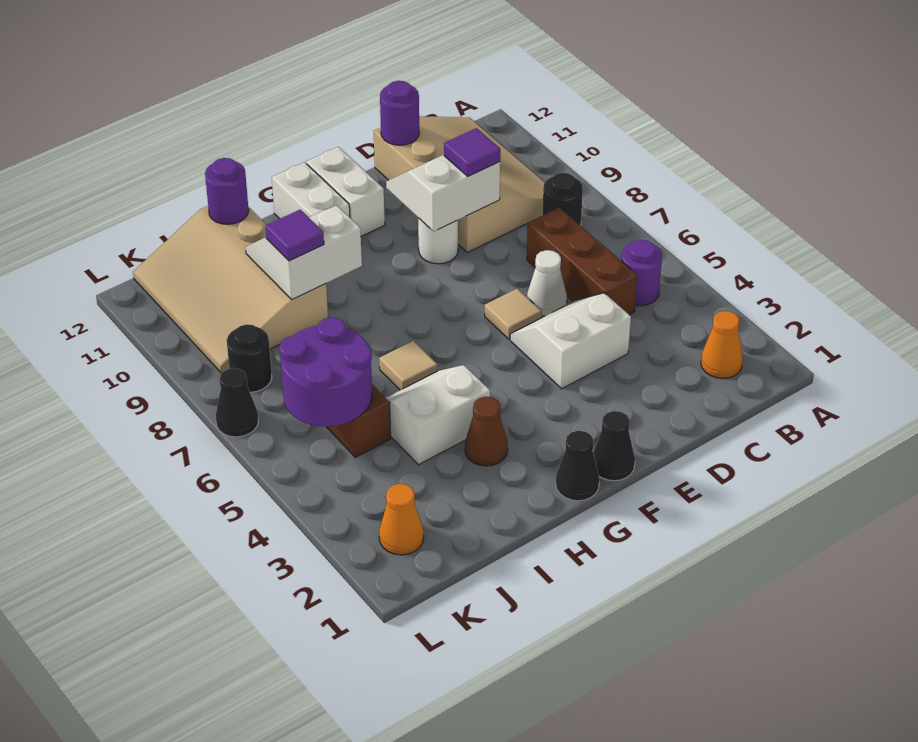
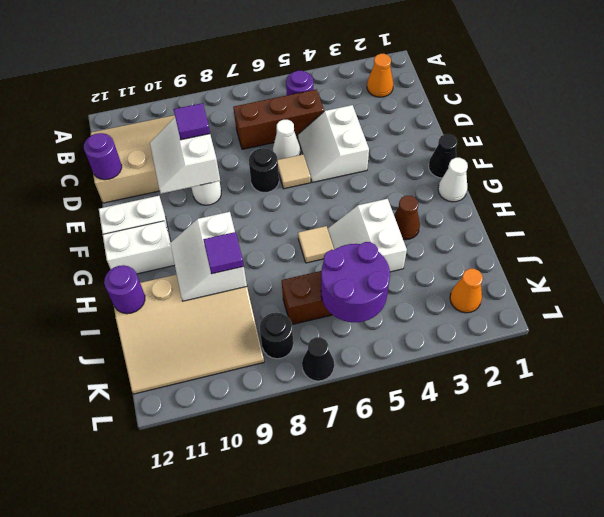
black 1x1 round brick [543,173,583,226] -> black 1x1 round brick moved to [249,148,279,193]
black 1x1 cone [556,431,599,501] -> white 1x1 cone [438,158,468,202]

